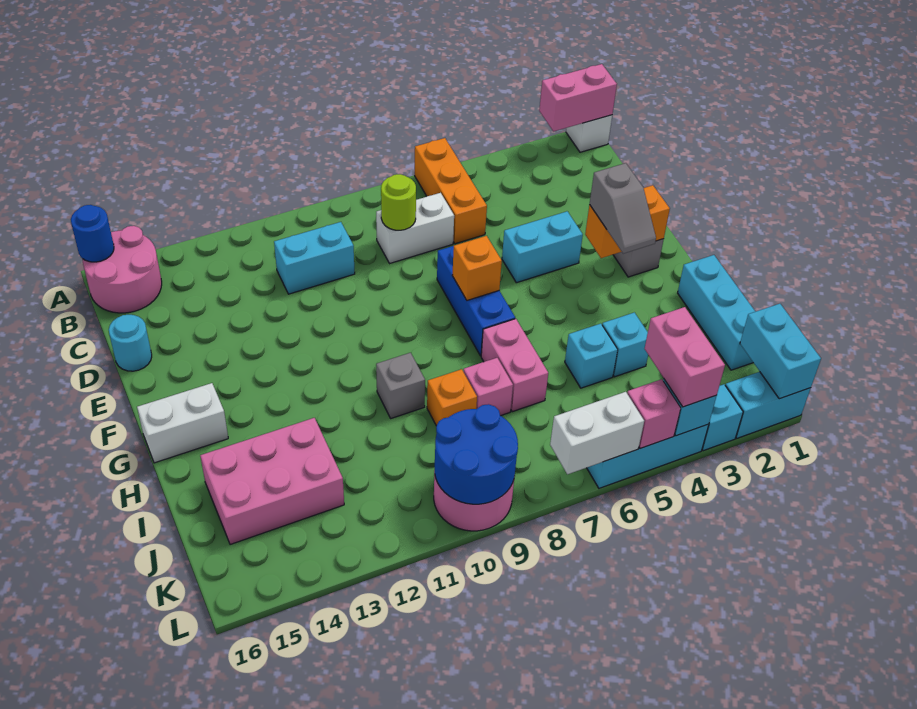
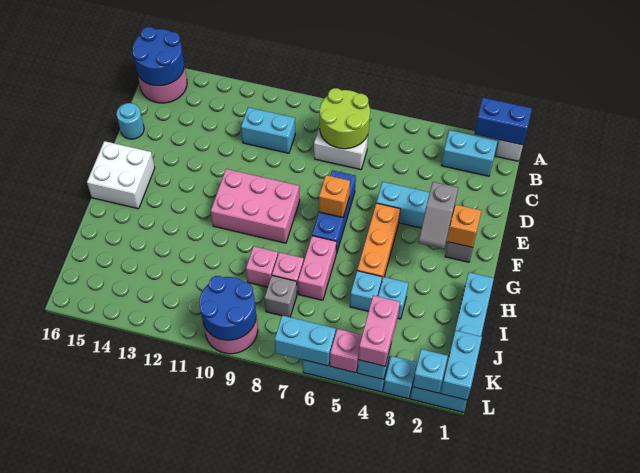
pink 1x2 brick [539,64,617,131] -> blue 1x2 brick [474,98,532,145]
orange 1x3 brick [415,138,487,244] -> orange 1x3 brick moved to [357,203,400,280]
blue 1x1 round brick [71,205,114,262] -> blue 2x2 round brick [132,27,184,86]
none -> cyan 1x2 brick [441,130,498,176]
lime 1x1 round brick [381,174,416,230] -> lime 2x2 round brick [320,88,370,149]
white 1x2 brick [137,383,228,463] -> white 2x2 brick [87,141,155,209]
grey 1x1 brick [376,353,425,418] -> grey 1x1 brick moved to [264,276,297,317]
orange 1x1 brick [427,369,477,426] -> pink 1x1 brick [246,246,278,287]
pink 2x3 brick [200,418,344,545] -> pink 2x3 brick moved to [211,169,300,243]
none -> cyan 1x1 brick [413,349,448,393]
white 1x2 brick [550,392,644,474] -> cyan 1x2 brick [275,315,336,366]

